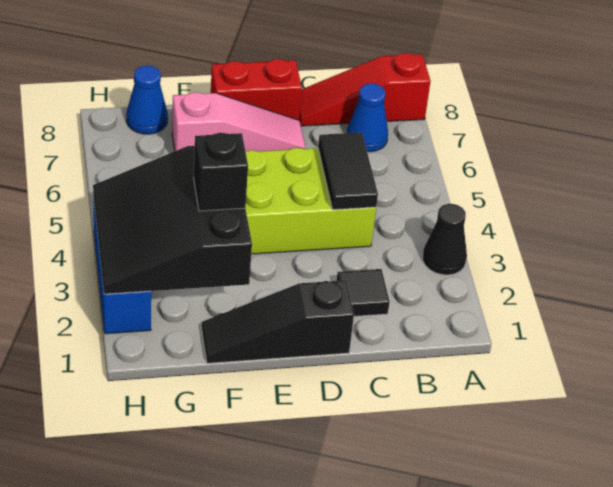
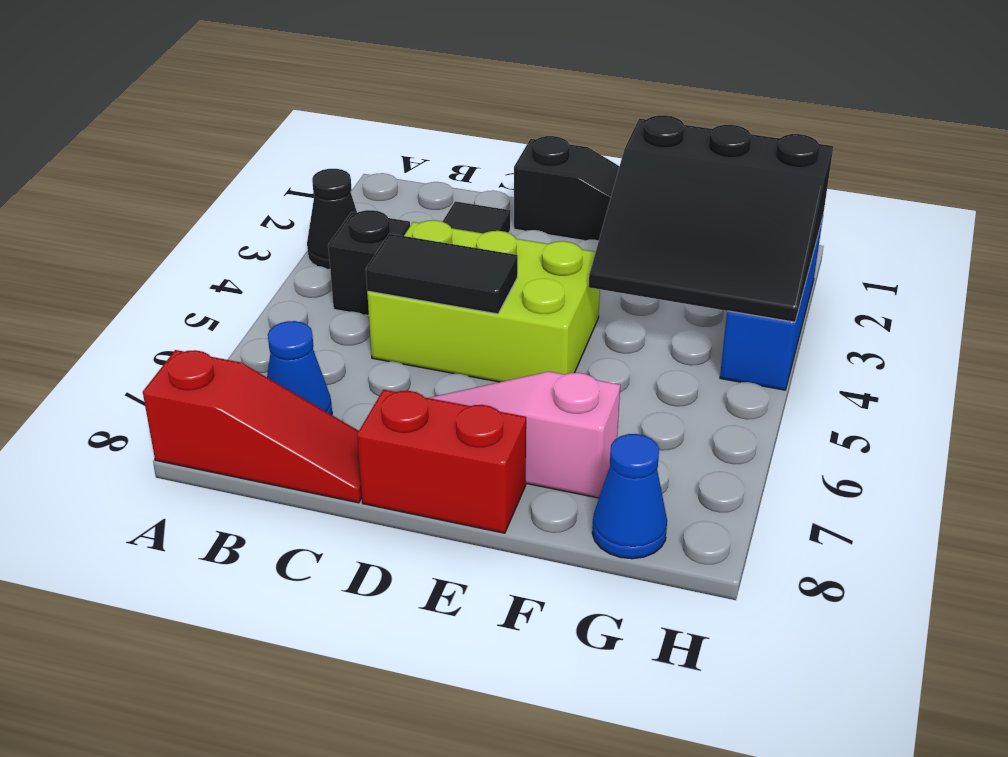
black 1x2 tile [318,132,378,210] -> black 1x2 tile turned to [366,234,518,314]
black 3x3 slope [93,146,252,294] -> black 3x3 slope turned to [589,115,833,322]
black 1x1 brick [194,133,248,211] -> black 1x1 brick moved to [328,210,410,316]

